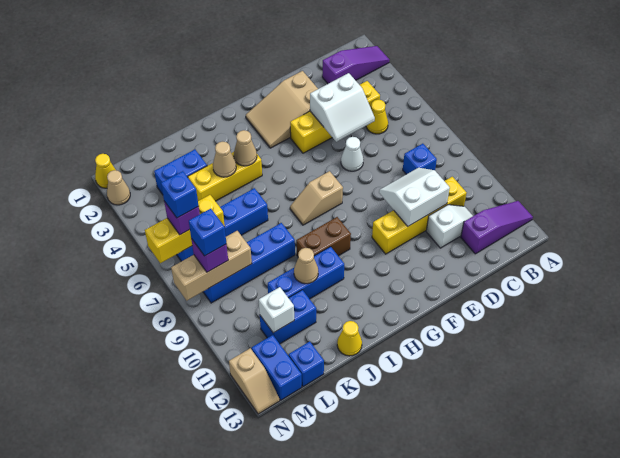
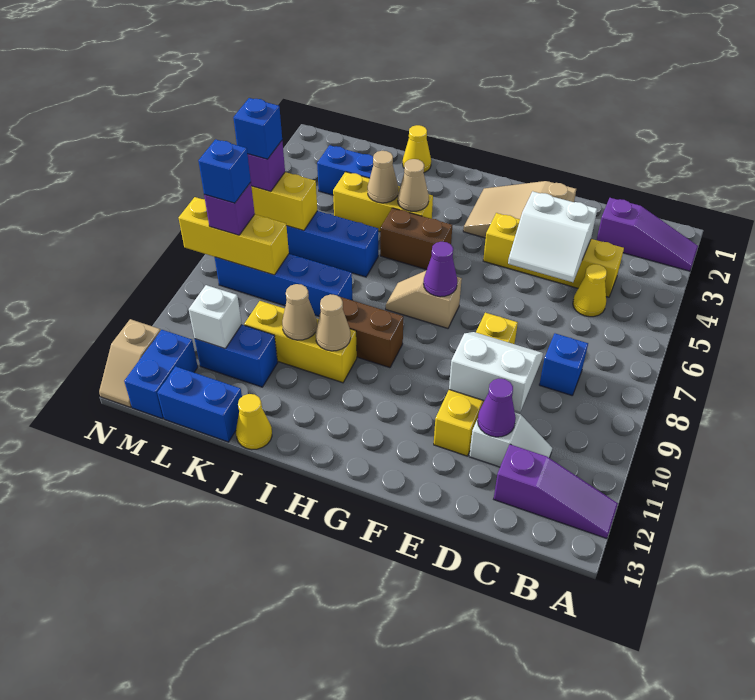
yellow 1x4 brick [372,177,466,254] -> yellow 1x4 brick turned to [434,313,518,456]
none -> purple 1x1 cone [478,378,516,437]
white 1x1 cone [341,137,364,171] -> none
none -> purple 1x1 cone [424,242,457,297]
none -> brown 1x2 brick [380,208,452,270]
blue 1x3 brick [268,247,344,299] -> yellow 1x3 brick [244,301,357,383]
tan 1x3 brick [171,231,252,300] -> yellow 1x3 brick [179,197,289,275]
blue 1x1 brick [289,341,324,387] -> blue 1x2 brick [157,366,242,442]
yellow 1x1 cone [95,154,116,188] -> yellow 1x1 cone moved to [403,125,431,173]
tan 1x1 cone [107,170,130,205] -> tan 1x1 cone moved to [316,294,351,351]

